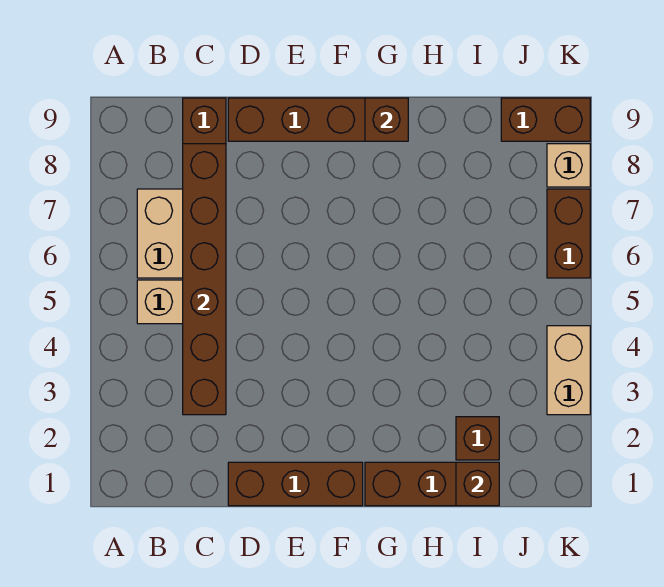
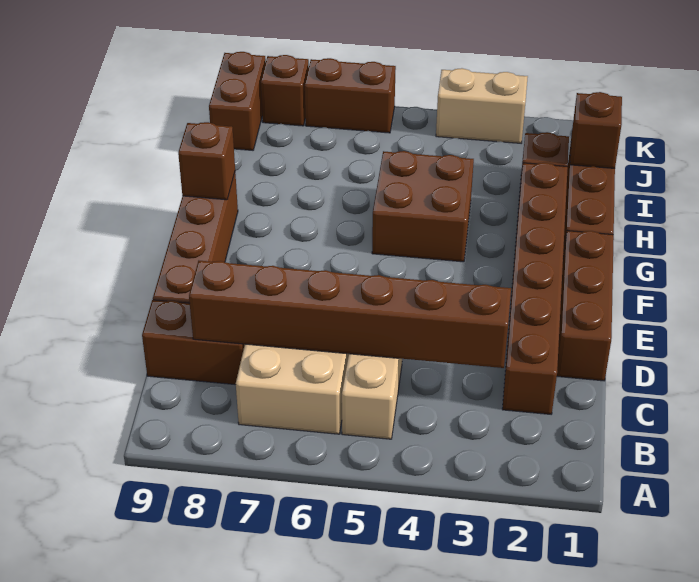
none -> brown 1x6 brick [502,163,568,414]
none -> brown 2x2 brick [372,151,474,262]
tan 1x1 brick [547,144,590,187] -> brown 1x1 brick [261,55,309,126]

